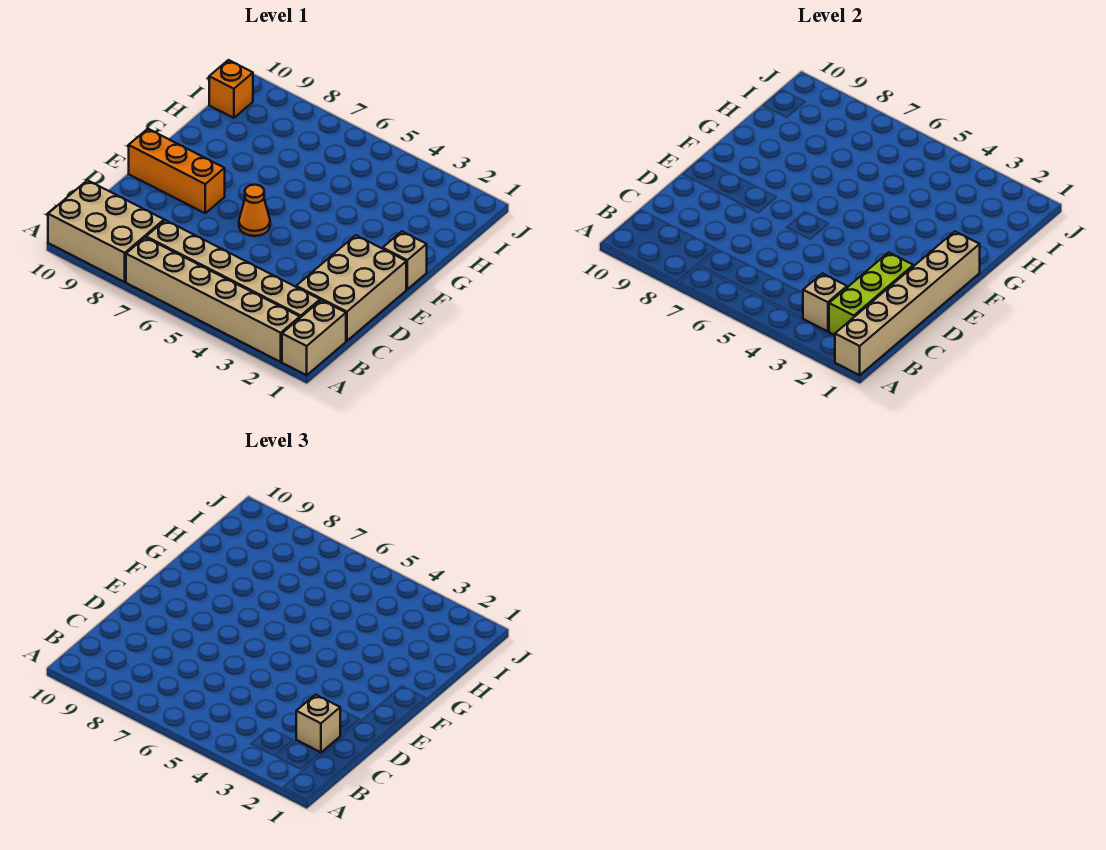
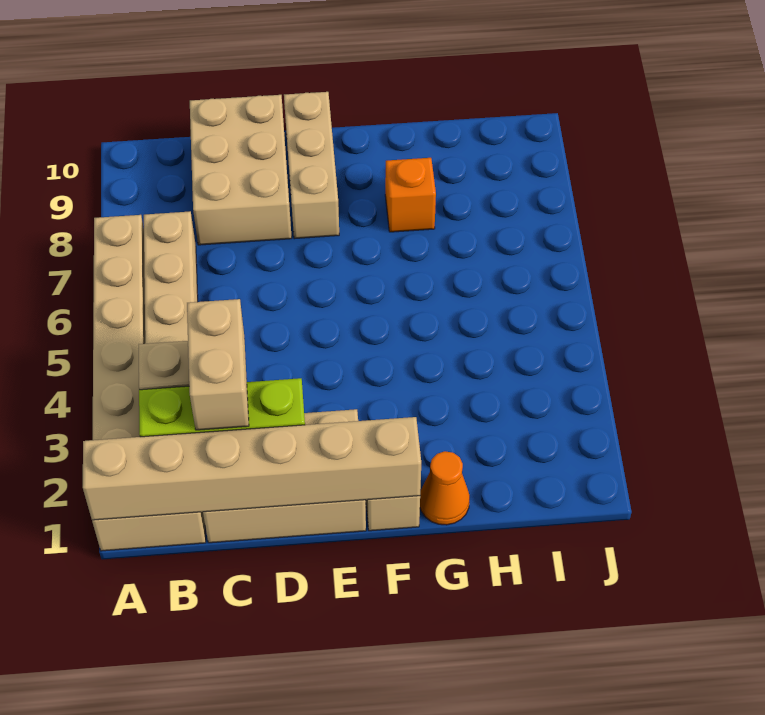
tan 2x3 brick [48,180,164,282] -> tan 2x3 brick moved to [190,95,292,245]
tan 1x1 brick [296,695,340,753] -> tan 1x2 brick [187,299,249,430]
orange 1x1 cone [239,185,270,236] -> orange 1x1 cone moved to [420,451,470,525]
orange 1x3 brick [129,129,225,213] -> tan 1x3 brick [284,92,339,239]
orange 1x1 brick [209,60,253,118] -> orange 1x1 brick moved to [385,158,436,232]

